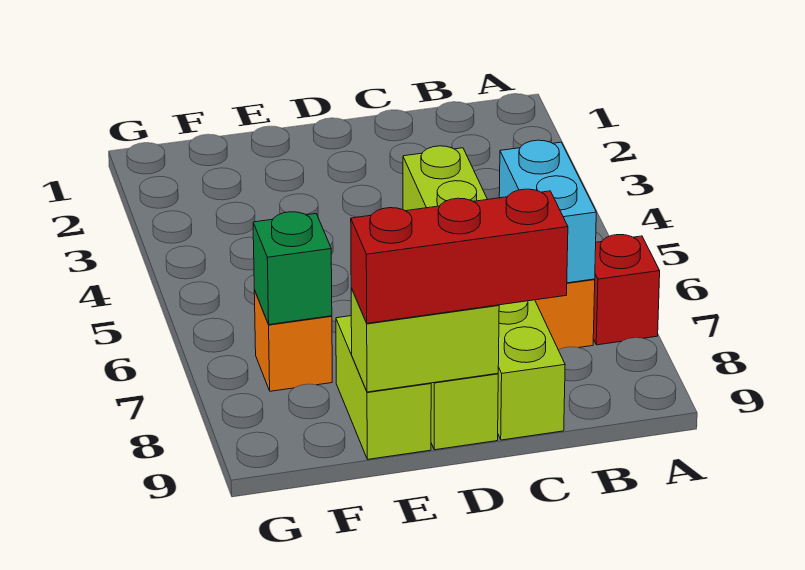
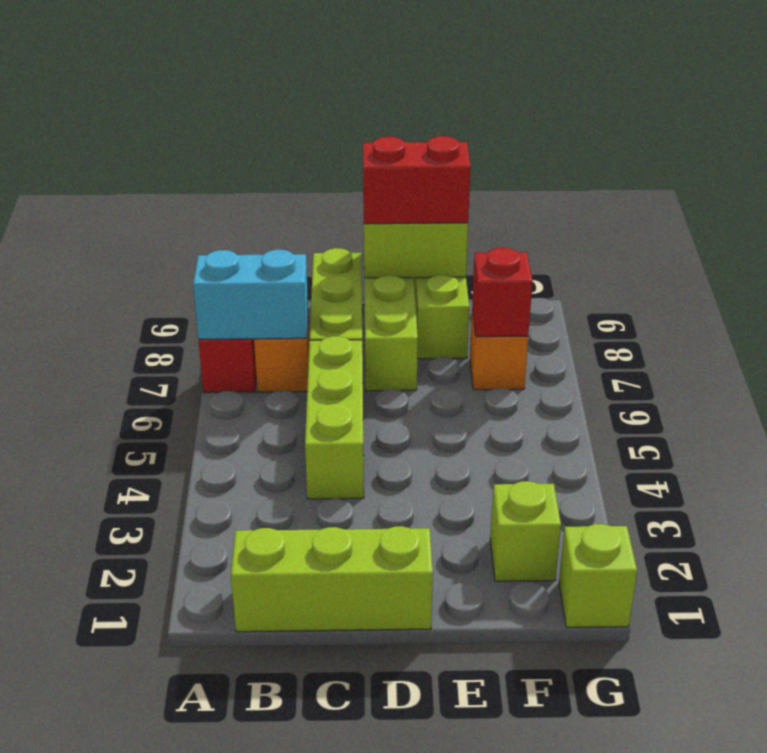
none -> lime 1x3 brick [231,526,433,632]
cyan 1x2 brick [499,140,596,283] -> cyan 1x2 brick turned to [193,250,308,339]
red 1x3 brick [351,189,568,323] -> red 1x2 brick [363,136,471,224]
none -> lime 1x1 brick [490,481,561,581]
green 1x1 brick [253,212,332,325] -> red 1x1 brick [472,248,532,337]
none -> lime 1x1 brick [559,524,637,627]

